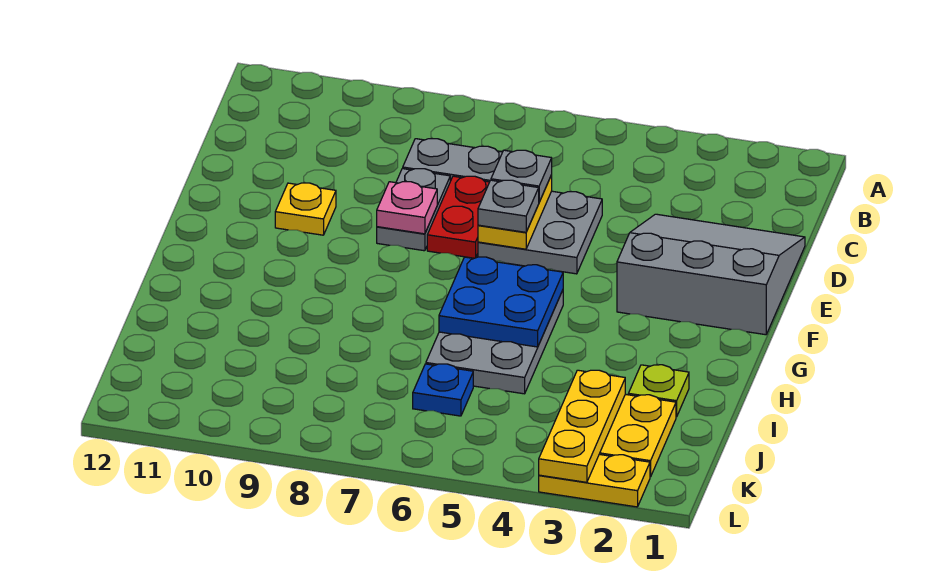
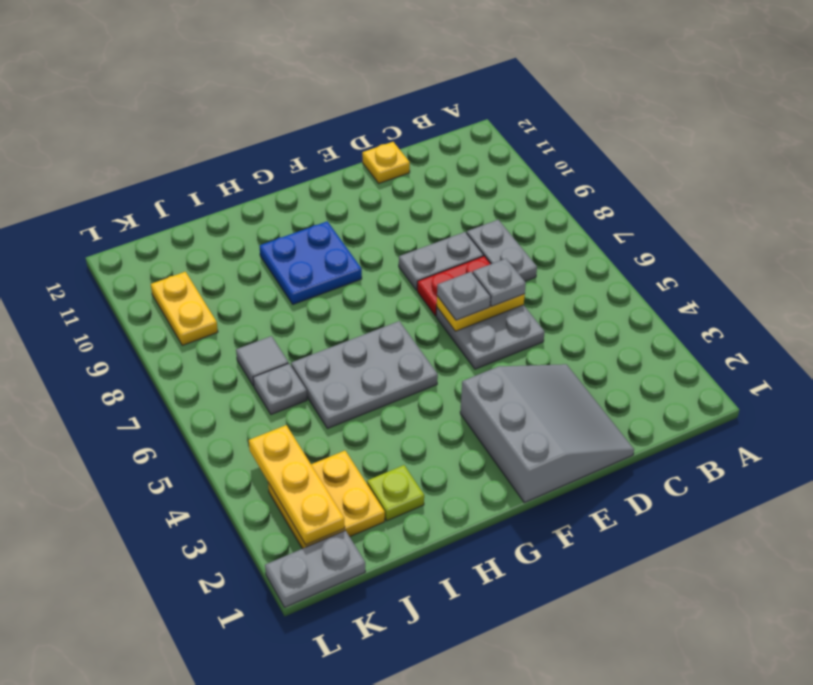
pink 1x1 plate [377,182,437,234] -> none
yellow 1x1 plate [275,183,336,235] -> yellow 1x1 plate moved to [362,142,410,183]
blue 2x2 plate [439,257,563,347] -> blue 2x2 plate moved to [260,221,362,304]
yellow 1x3 plate [539,370,625,482] -> yellow 1x3 plate turned to [249,425,345,545]
blue 1x1 plate [413,364,473,416] -> grey 1x1 plate [253,364,307,414]
none -> grey 1x1 tile [236,336,289,386]
none -> grey 1x2 plate [265,530,365,607]
yellow 1x2 plate [539,454,650,507] -> yellow 1x2 plate moved to [151,272,218,345]

